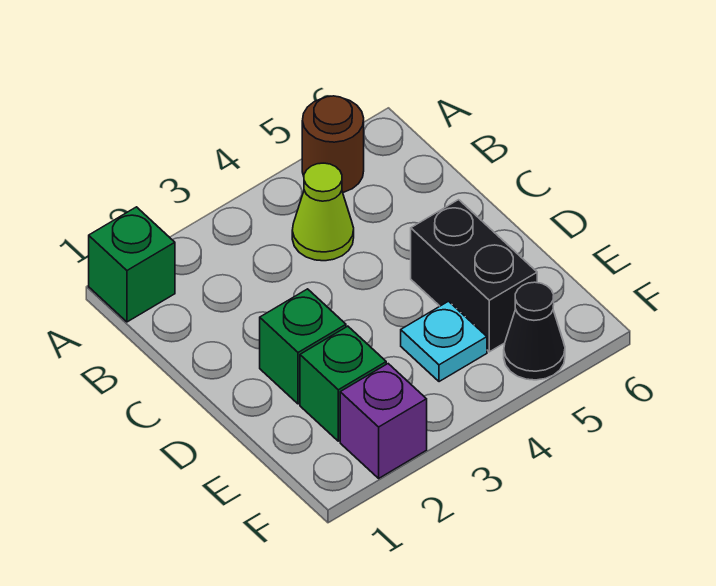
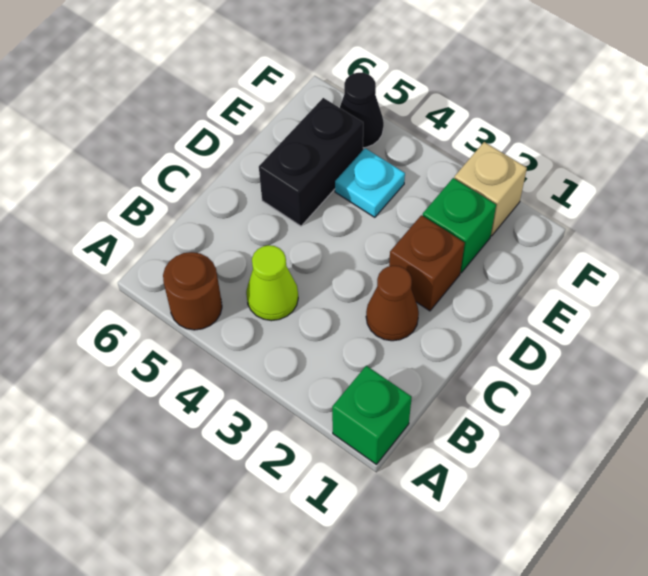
none -> brown 1x1 cone [366,266,419,341]
green 1x1 brick [260,289,346,404] -> brown 1x1 brick [389,215,465,311]
purple 1x1 brick [340,364,427,478] -> tan 1x1 brick [454,142,527,236]

